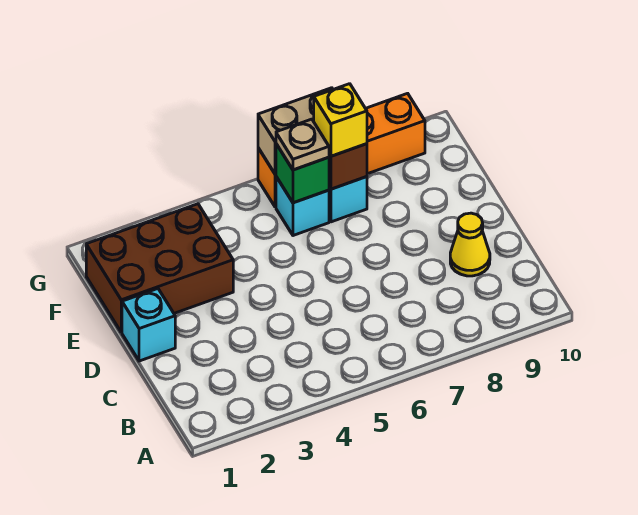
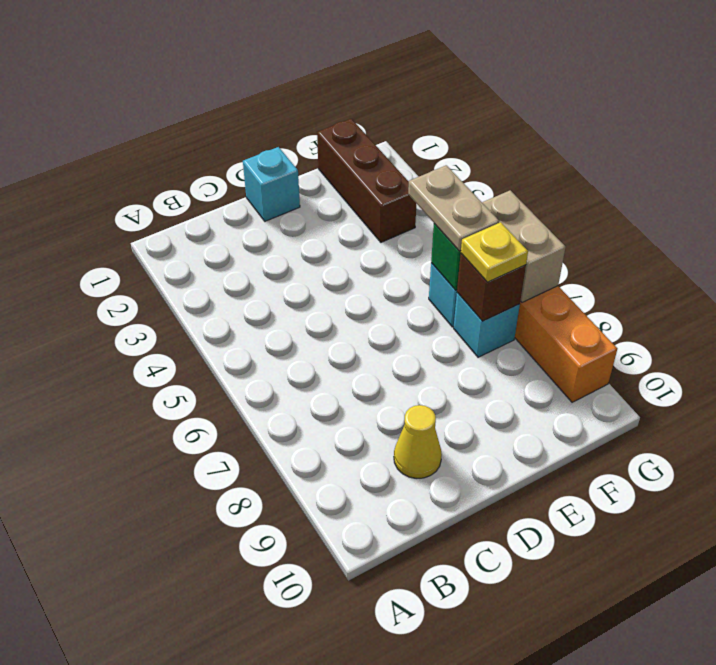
brown 2x3 brick [86,204,233,332] -> brown 1x3 brick [317,119,416,242]
tan 1x1 plate [276,119,329,170] -> tan 1x2 plate [408,165,499,251]
yellow 1x1 brick [314,84,367,156] -> yellow 1x1 plate [461,222,528,282]

